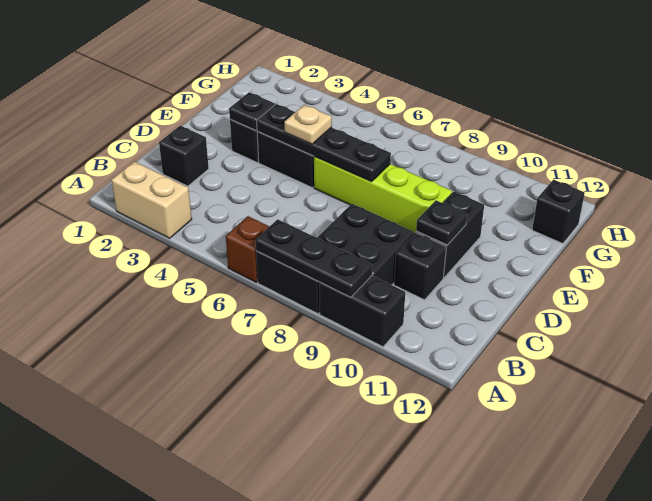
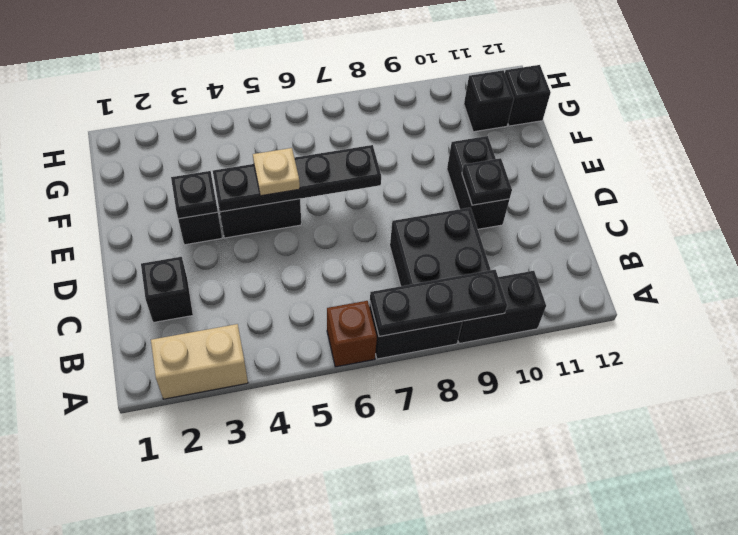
black 1x1 brick [394,232,446,300] -> black 1x1 brick moved to [464,70,514,132]
lime 1x4 brick [314,157,452,234] -> none

